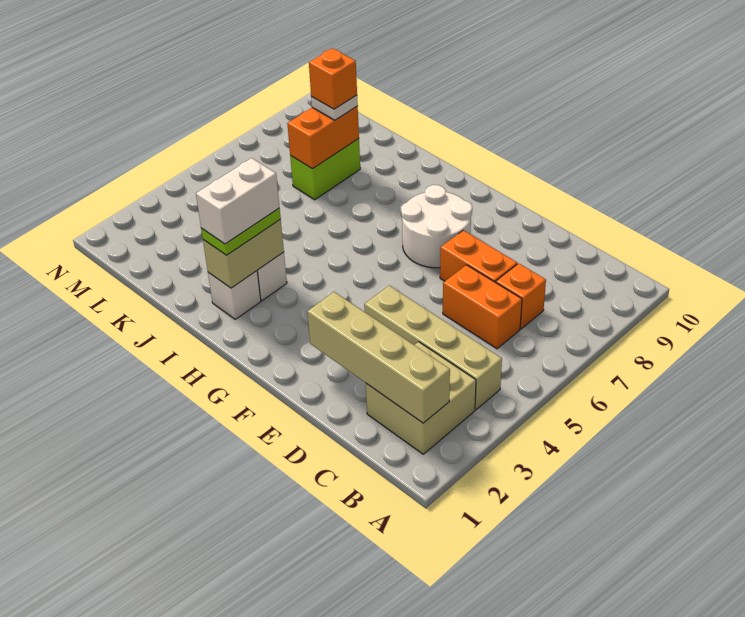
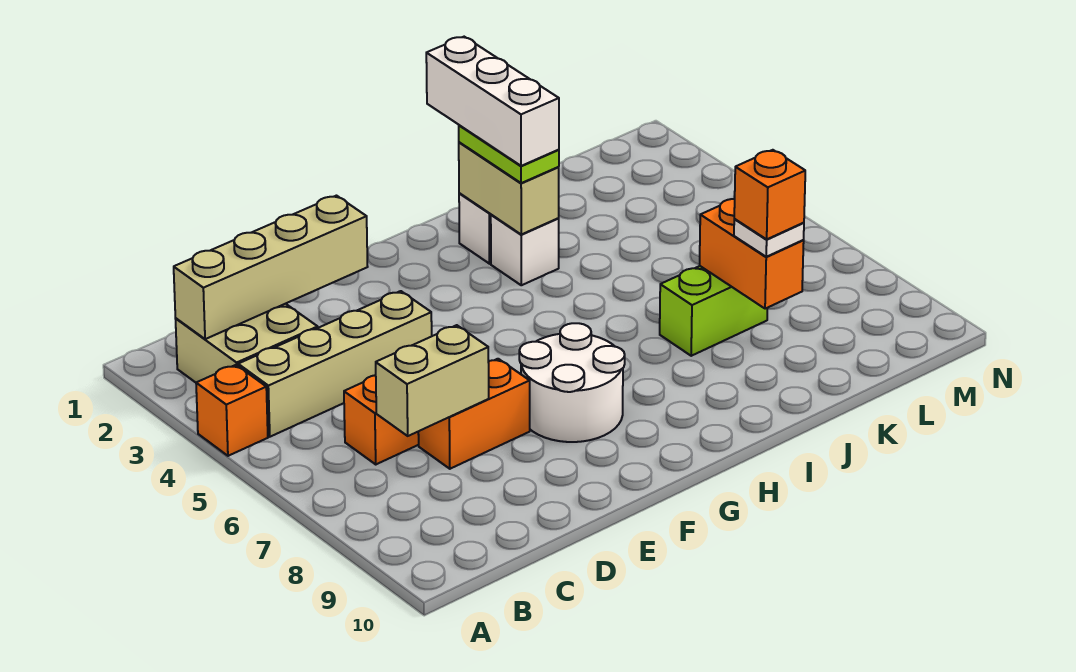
orange 1x1 brick [496,263,546,329] -> orange 1x1 brick moved to [196,365,268,456]
none -> tan 1x2 brick [376,325,489,436]
white 1x2 brick [196,158,280,244] -> white 1x3 brick [426,37,559,166]
lime 1x2 brick [290,139,360,200] -> lime 1x2 brick turned to [660,266,768,356]

